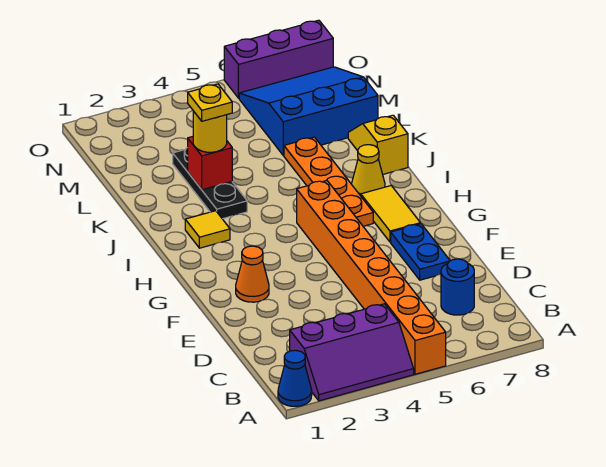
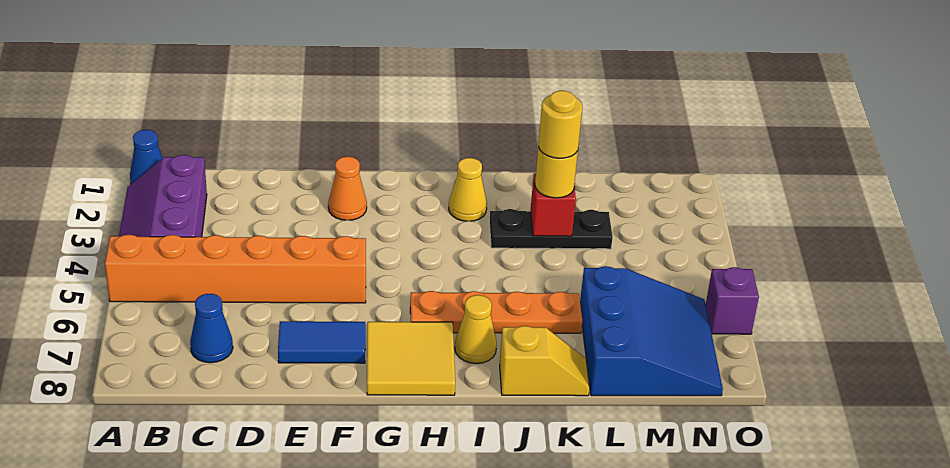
orange 1x8 brick [297,180,446,374] -> orange 1x6 brick [105,235,366,303]
blue 1x1 round brick [441,259,474,315] -> blue 1x1 cone [190,294,233,363]
blue 1x2 plate [391,224,450,280] -> blue 1x2 tile [278,321,365,363]
yellow 1x2 tile [361,186,420,242] -> yellow 2x2 tile [367,322,455,395]
yellow 1x1 tile [185,211,230,248] -> yellow 1x1 cone [449,158,487,221]
yellow 1x1 plate [188,84,232,121] -> yellow 1x1 round brick [538,91,583,158]
purple 1x3 brick [224,20,333,98] -> purple 1x1 brick [706,267,759,334]

